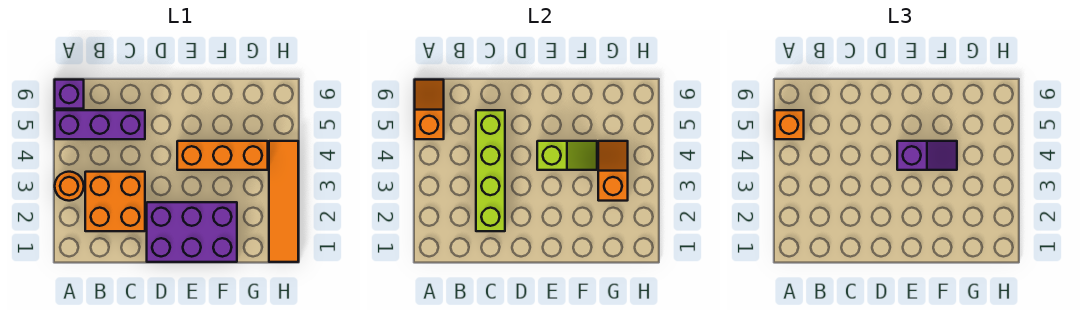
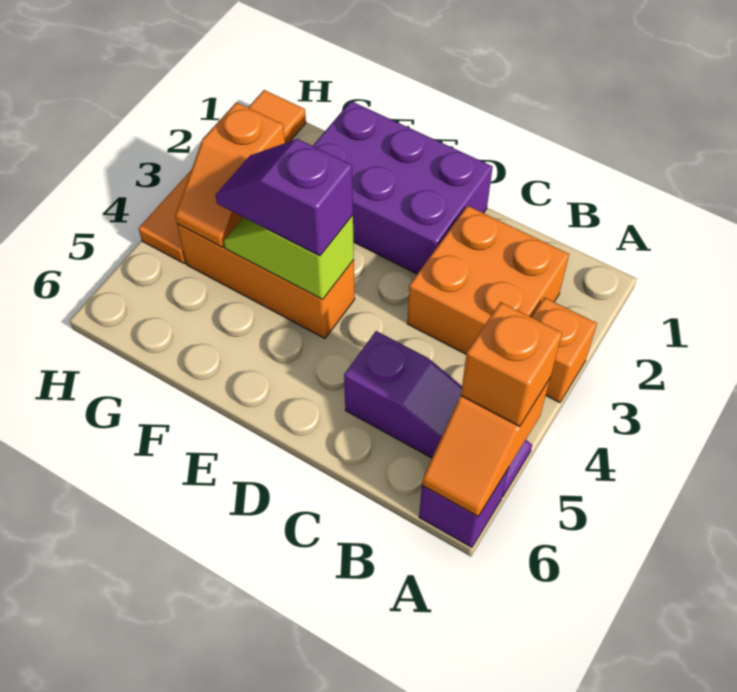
orange 1x1 round brick [55,172,84,201] -> orange 1x1 brick [532,298,597,403]
purple 1x3 brick [55,110,145,139] -> purple 1x3 slope [344,331,532,497]
lime 1x4 brick [476,110,505,231] -> none

